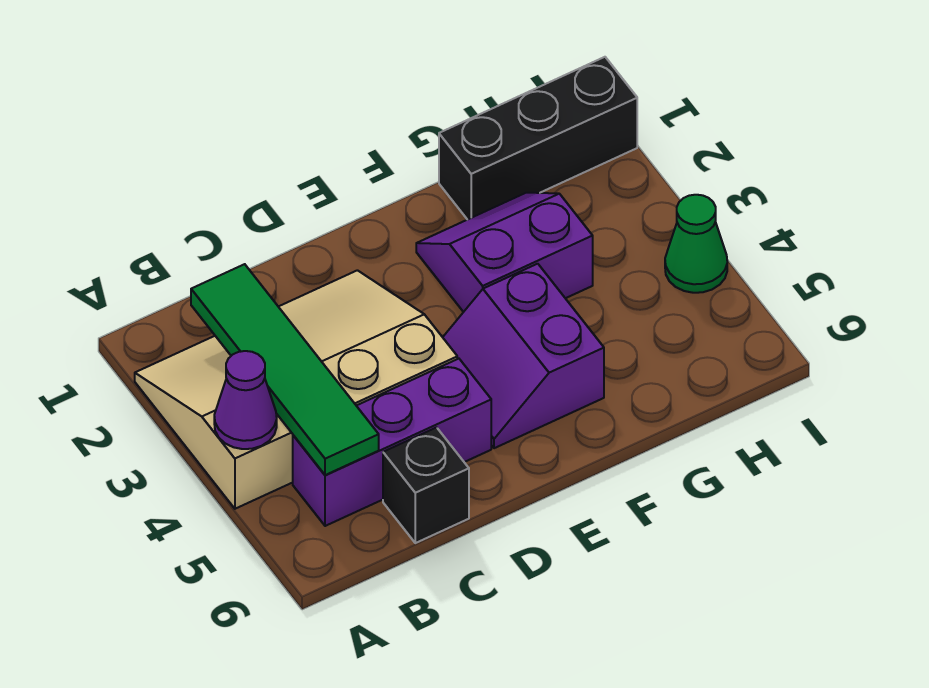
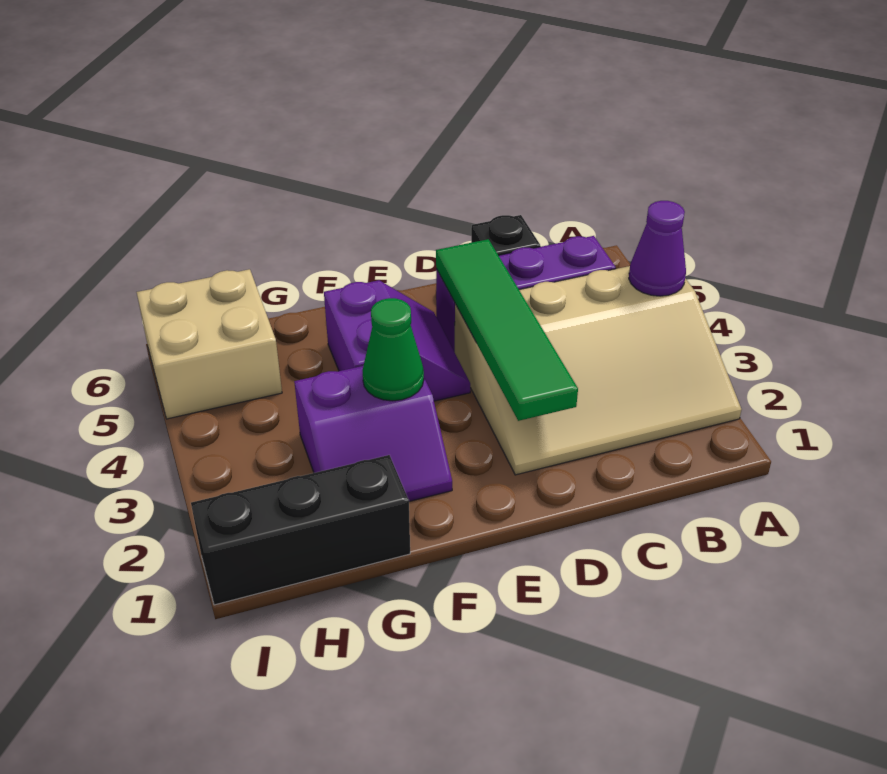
green 1x4 tile [191,264,379,475] -> green 1x4 tile moved to [436,239,578,421]
none -> tan 2x2 brick [137,269,282,419]
green 1x1 cone [665,195,727,293] -> green 1x1 cone moved to [362,298,424,401]

